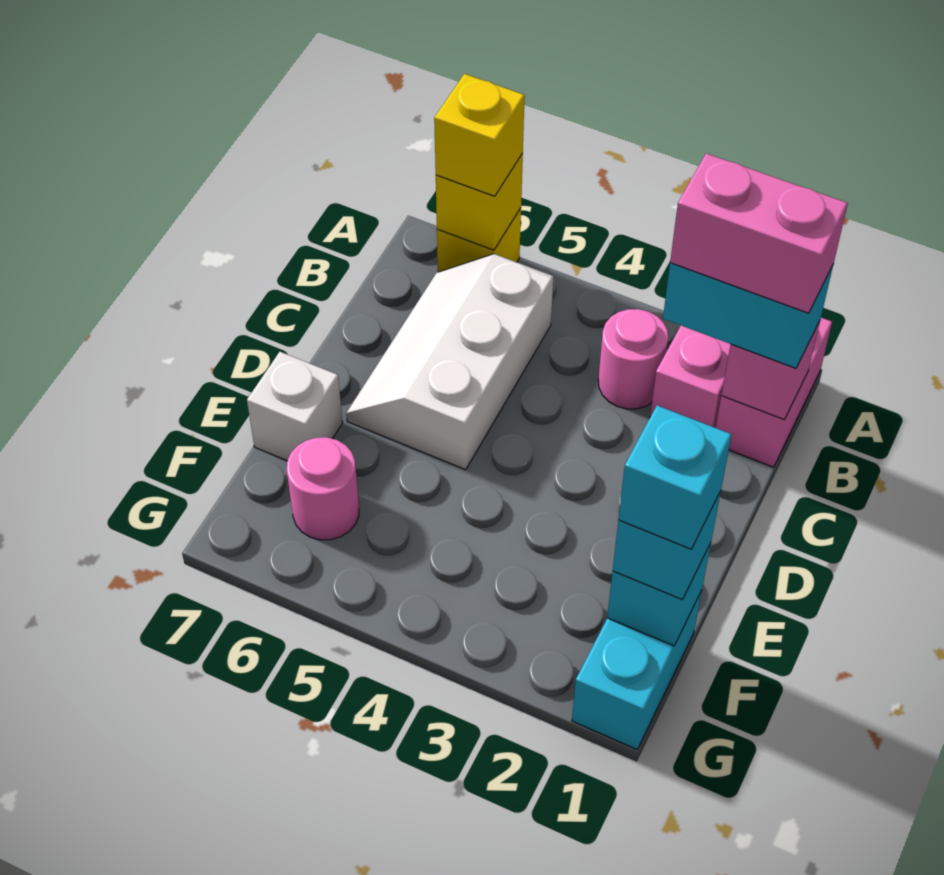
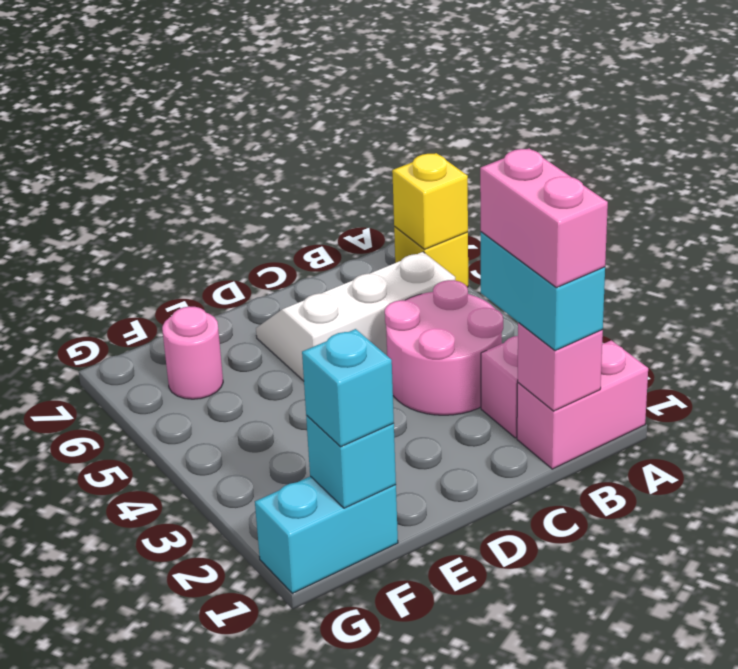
yellow 1x1 brick [434,74,525,196] -> none
pink 1x1 round brick [598,309,668,409] -> pink 2x2 round brick [385,280,503,415]
white 1x1 brick [247,352,343,461] -> none
cyan 1x1 brick [618,405,732,549] -> none

